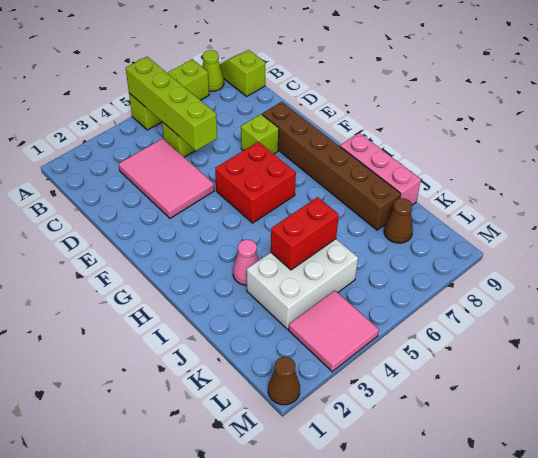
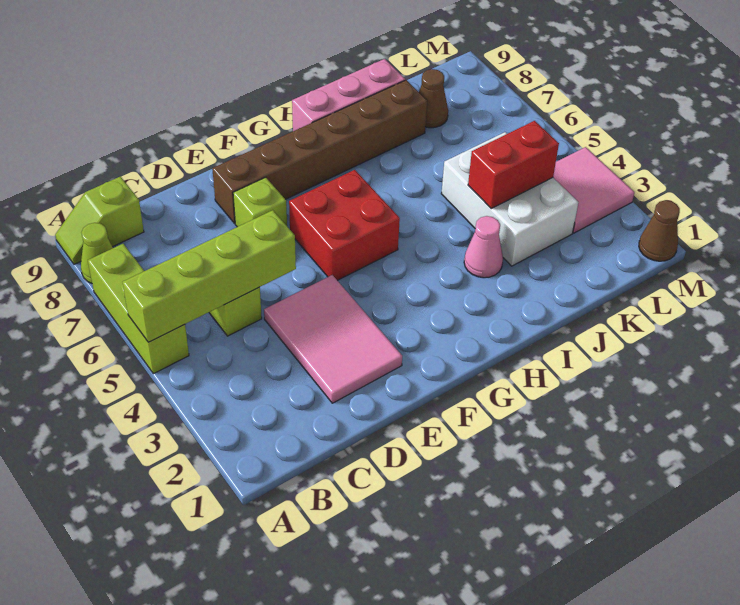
pink 2x3 tile [119,139,214,218] -> pink 2x3 tile turned to [264,275,402,403]
red 1x2 brick [271,197,339,270] -> red 1x2 brick turned to [468,121,559,208]

